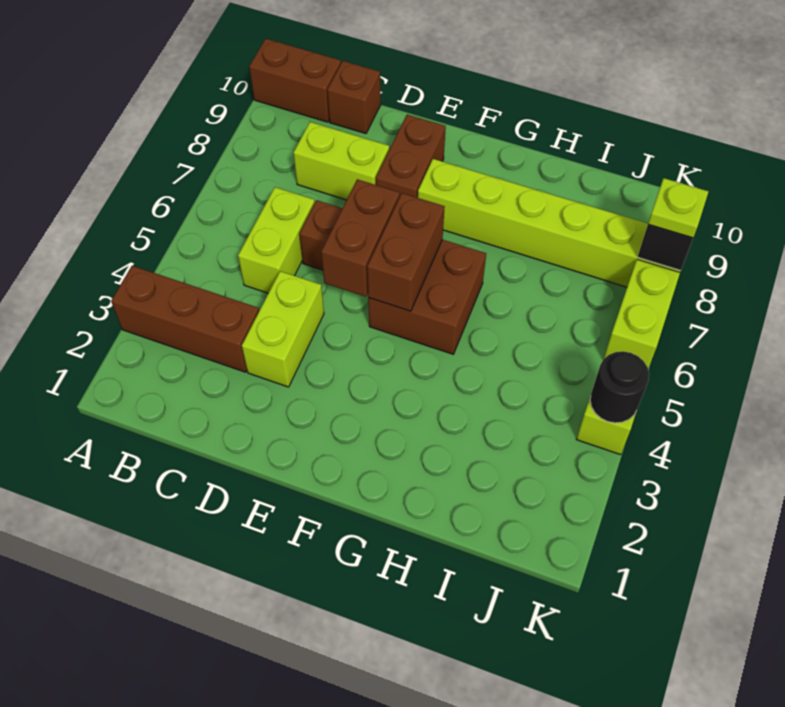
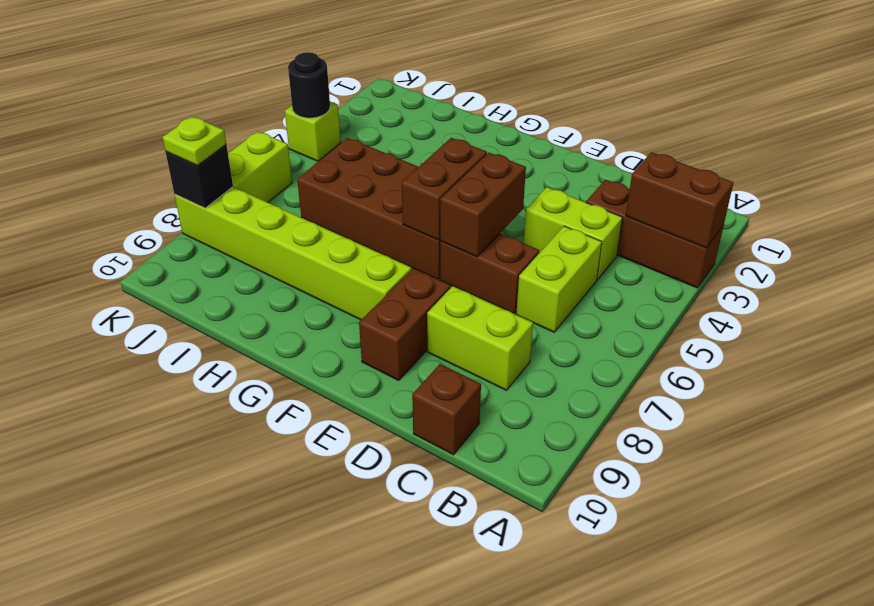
brown 1x2 brick [249,39,341,122] -> brown 1x2 brick moved to [626,152,734,248]
lime 1x2 brick [242,271,324,387] -> lime 1x2 brick turned to [524,187,623,280]
brown 2x2 brick [368,240,486,354] -> brown 2x4 brick [297,138,441,280]

